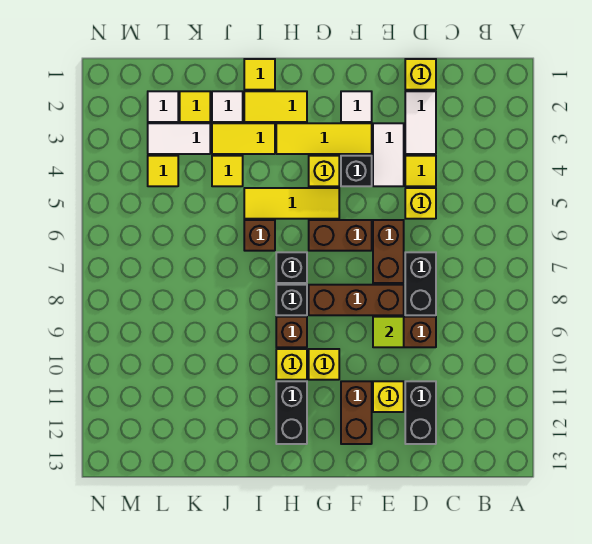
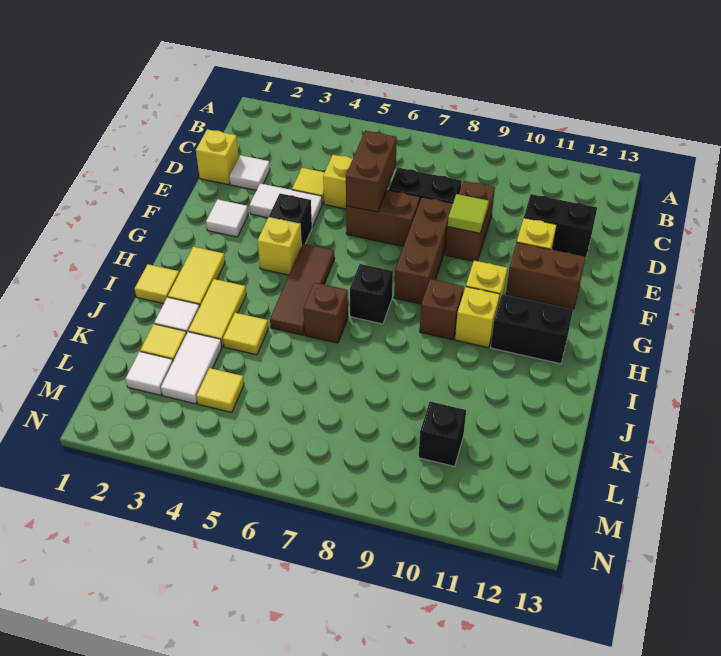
white 1x2 tile [405,91,436,154] -> white 1x1 tile [229,155,270,190]
yellow 1x3 tile [276,123,372,154] -> none
brown 1x2 brick [309,220,372,251] -> brown 1x2 brick moved to [346,131,397,212]
yellow 1x3 tile [244,188,339,219] -> brown 1x3 tile [270,244,335,335]
black 1x1 brick [276,285,307,315] -> black 1x1 brick moved to [418,402,466,466]

